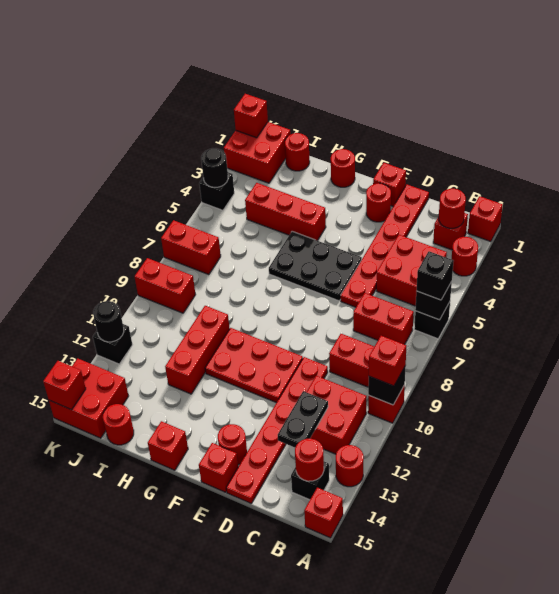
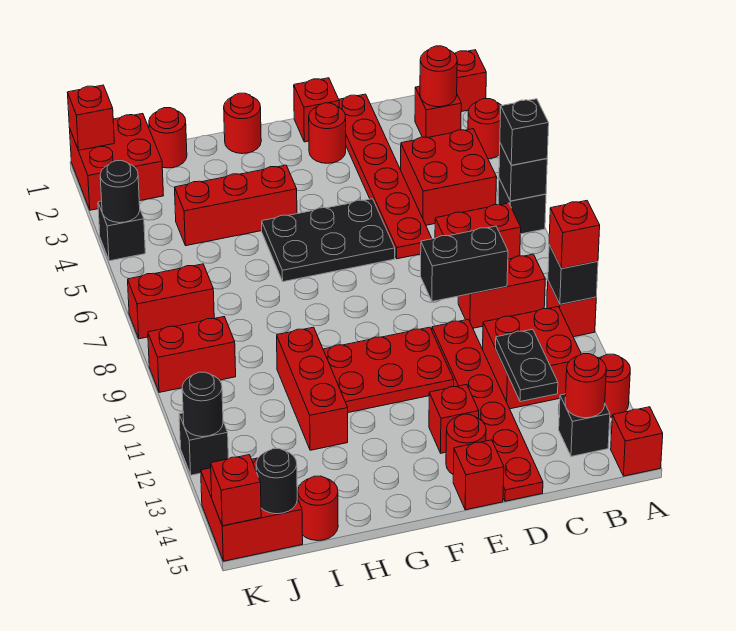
none -> black 1x2 brick [421,226,508,301]
red 1x1 brick [148,421,188,470] -> red 1x1 brick moved to [429,384,479,453]
none -> black 1x1 round brick [256,449,297,514]

